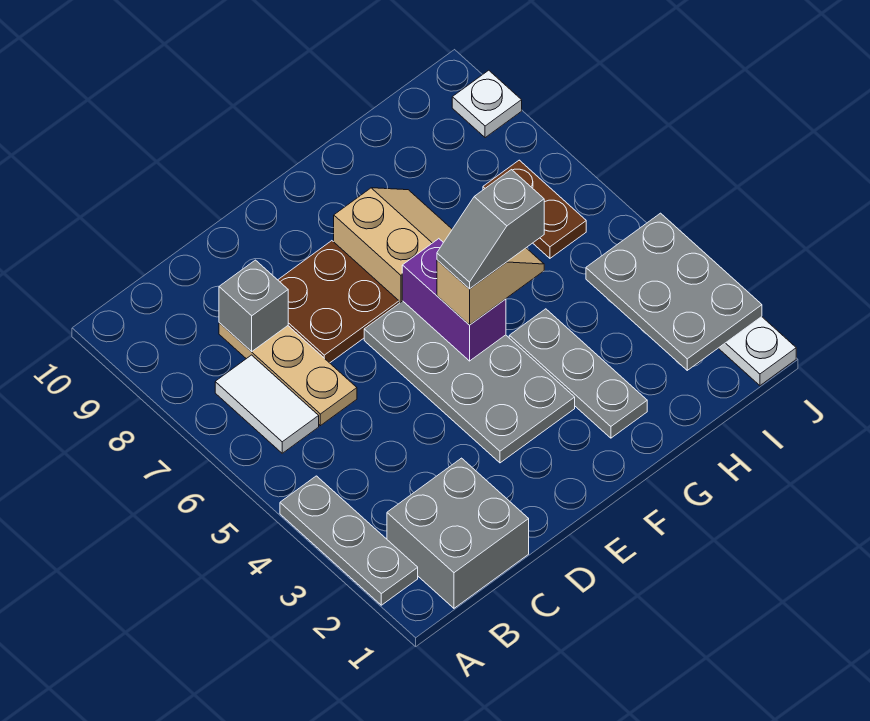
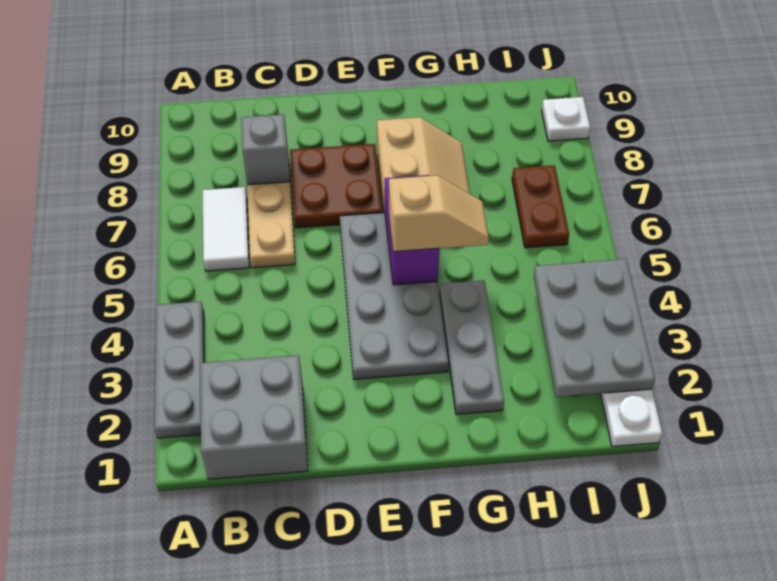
grey 1x2 slope [437,170,544,289] -> none

